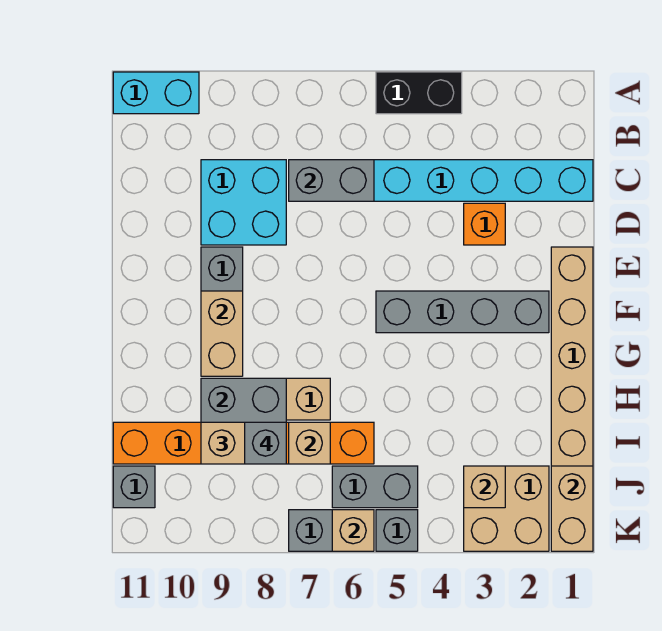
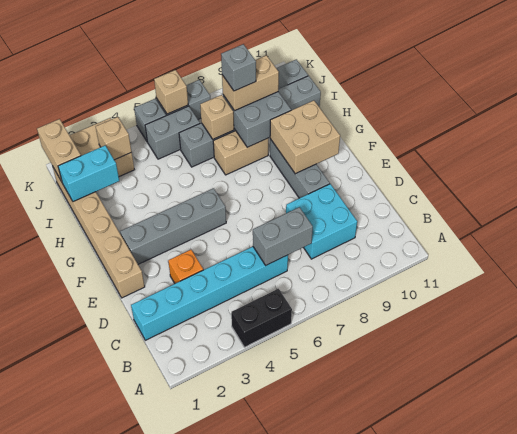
cyan 1x2 brick [113,72,199,114] -> cyan 1x2 brick moved to [58,146,119,202]
tan 1x2 brick [201,291,243,376] -> tan 2x2 brick [270,101,340,174]
orange 1x6 brick [113,422,374,464] -> grey 1x6 brick [179,76,321,167]

